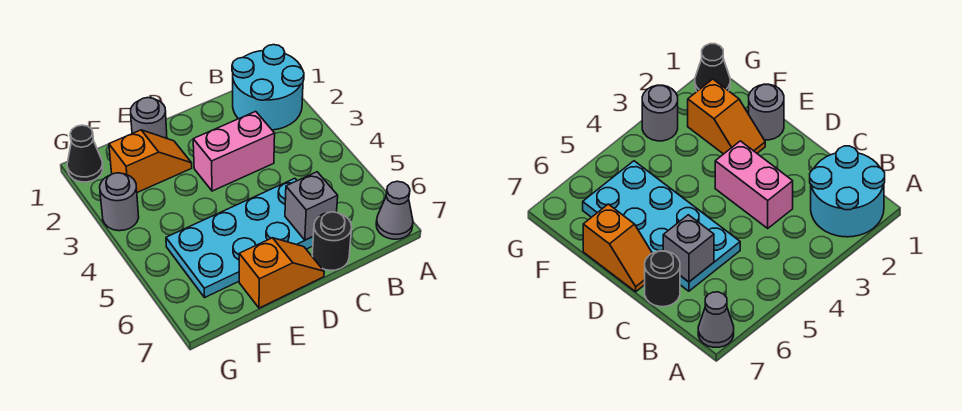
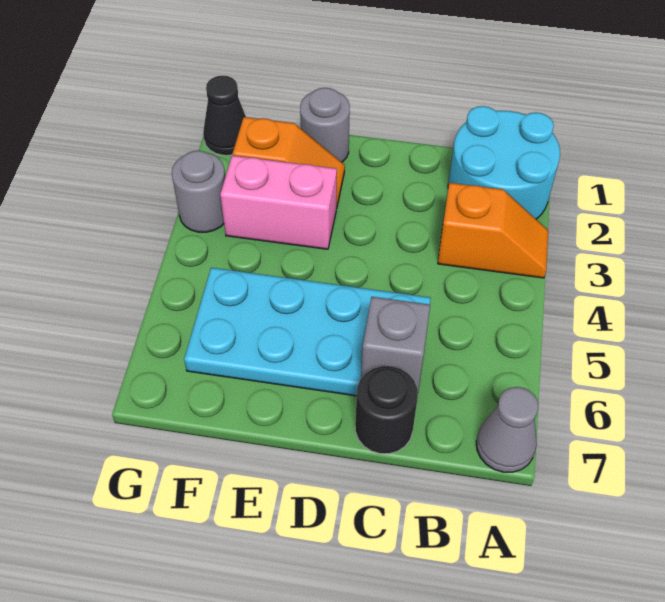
pink 1x2 brick [193,111,275,191] -> pink 1x2 brick moved to [220,155,337,249]
orange 1x2 slope [239,238,324,308] -> orange 1x2 slope moved to [438,183,548,278]

